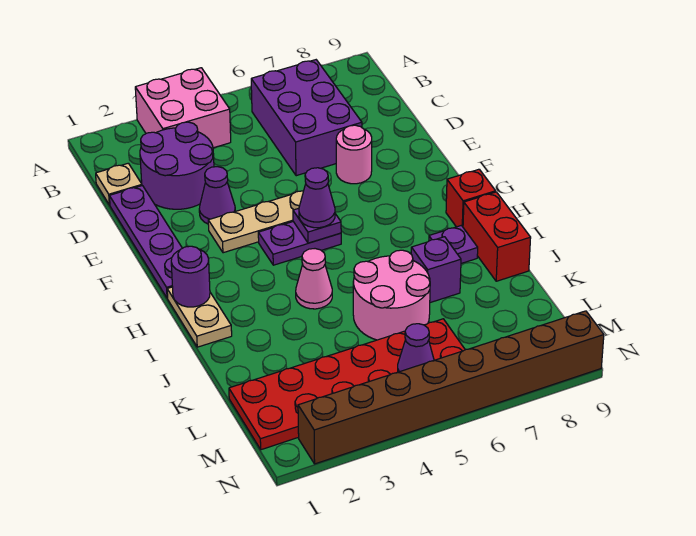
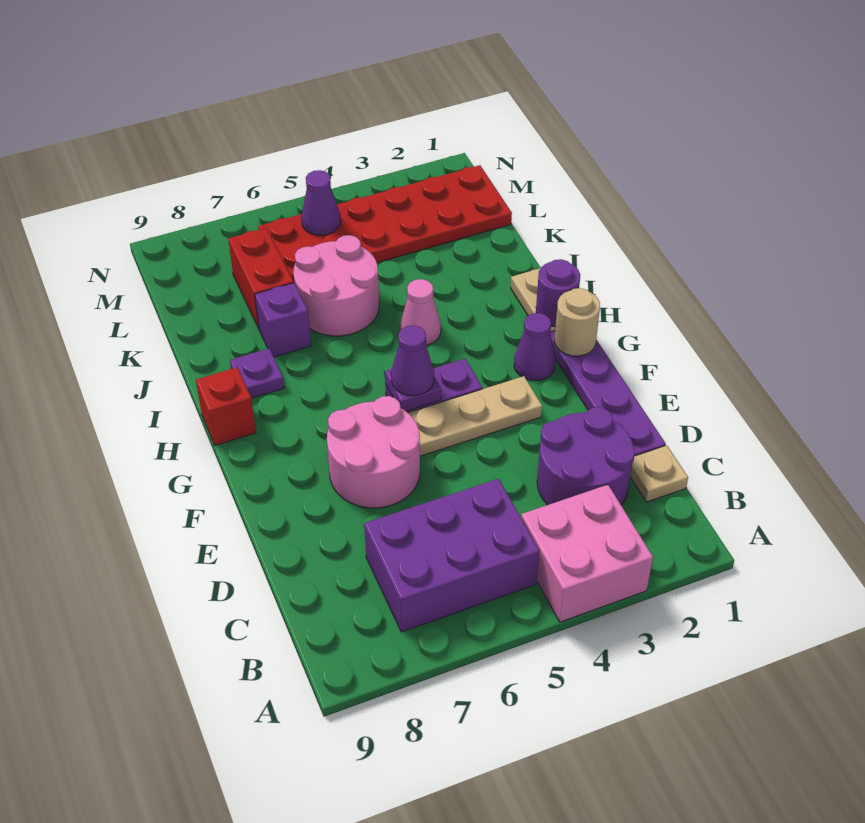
purple 2x3 brick [251,60,362,176] -> purple 2x3 brick turned to [364,479,539,632]
purple 1x1 cone [199,167,235,224] -> purple 1x1 cone moved to [514,313,556,381]
pink 1x1 round brick [336,125,372,184] -> pink 2x2 round brick [327,396,420,508]
none -> tan 1x1 round brick [554,288,600,356]
red 1x2 brick [463,192,531,281] -> red 1x2 brick moved to [228,228,294,328]
brown 1x8 brick [298,311,604,464] -> none

